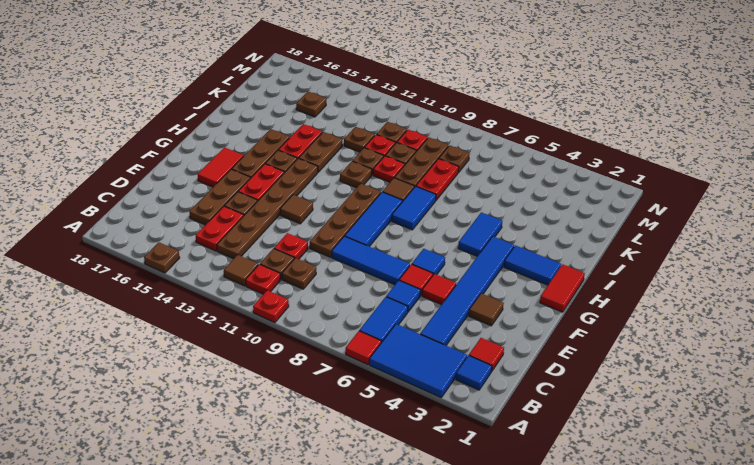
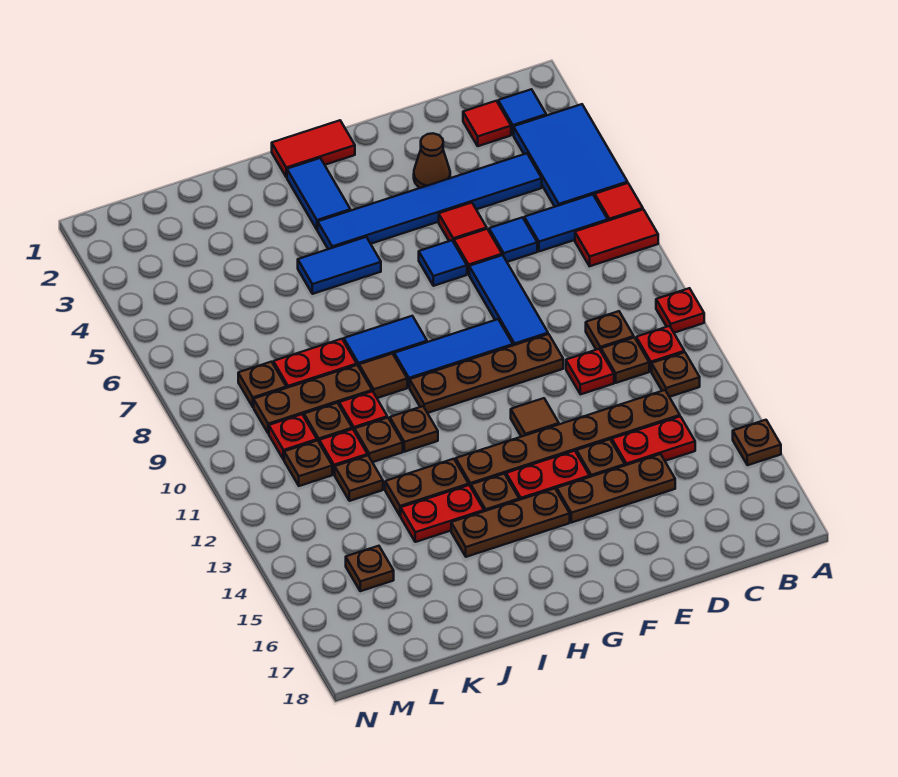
brown 1x1 tile [224,255,258,286] -> brown 1x1 plate [652,352,700,397]
brown 1x1 tile [469,293,504,326] -> brown 1x1 cone [414,133,450,188]
red 1x2 tile [198,147,244,187] -> red 1x2 tile moved to [575,209,658,266]

